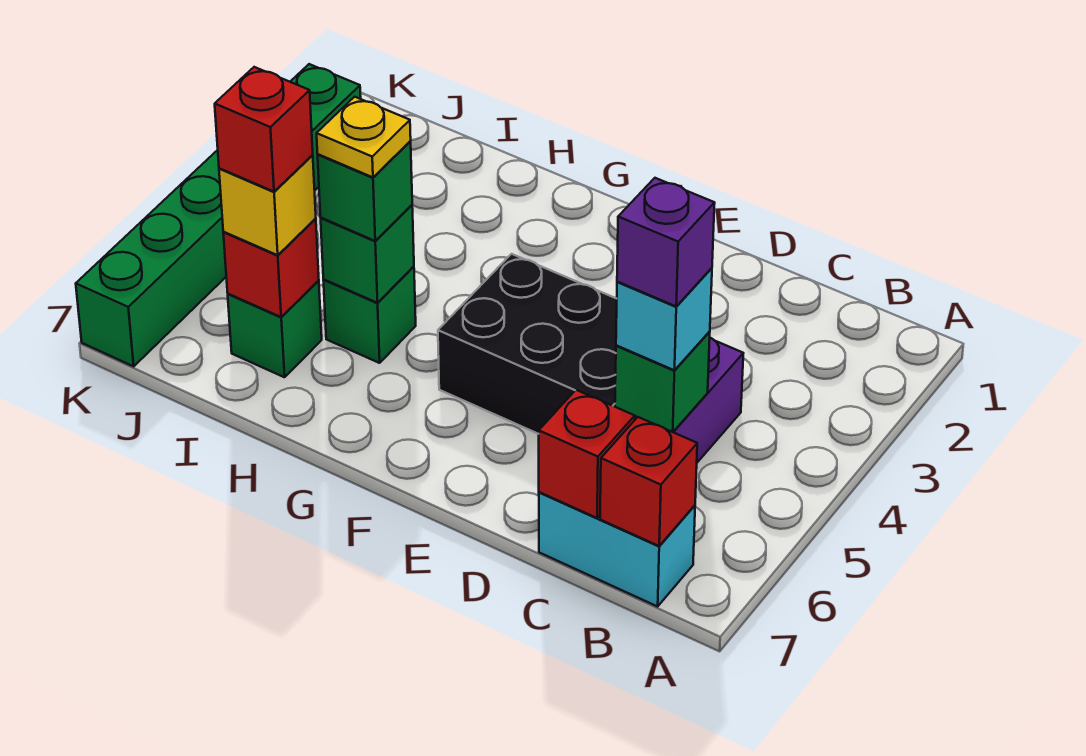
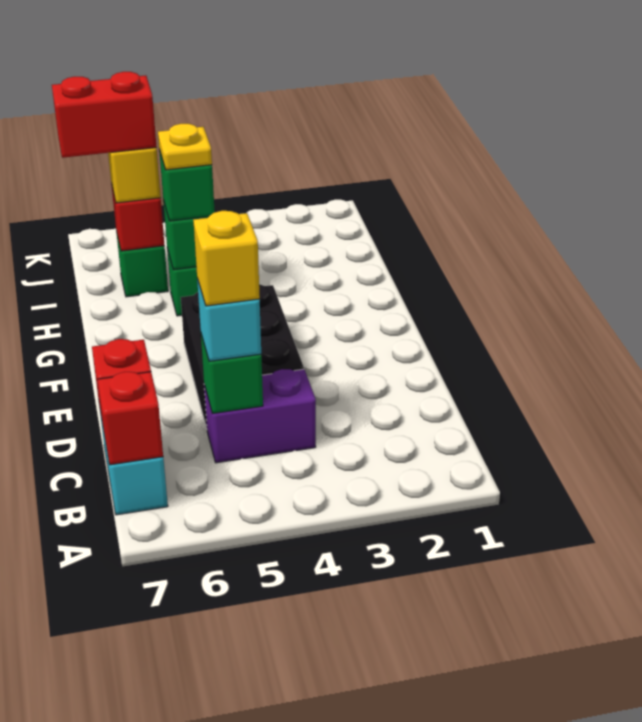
purple 1x1 brick [617,178,715,306] -> yellow 1x1 brick [193,211,260,306]
red 1x1 brick [215,67,313,192] -> red 1x2 brick [52,72,156,158]
green 1x6 brick [76,64,361,366] -> none

